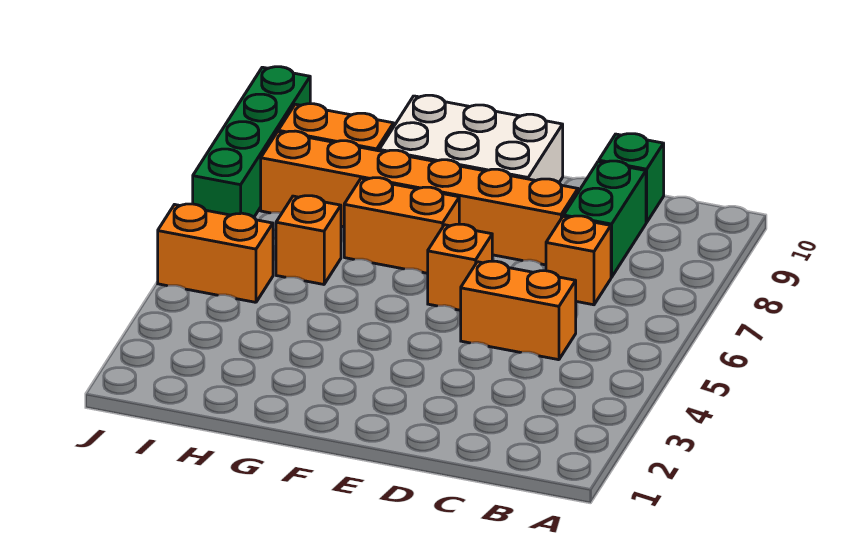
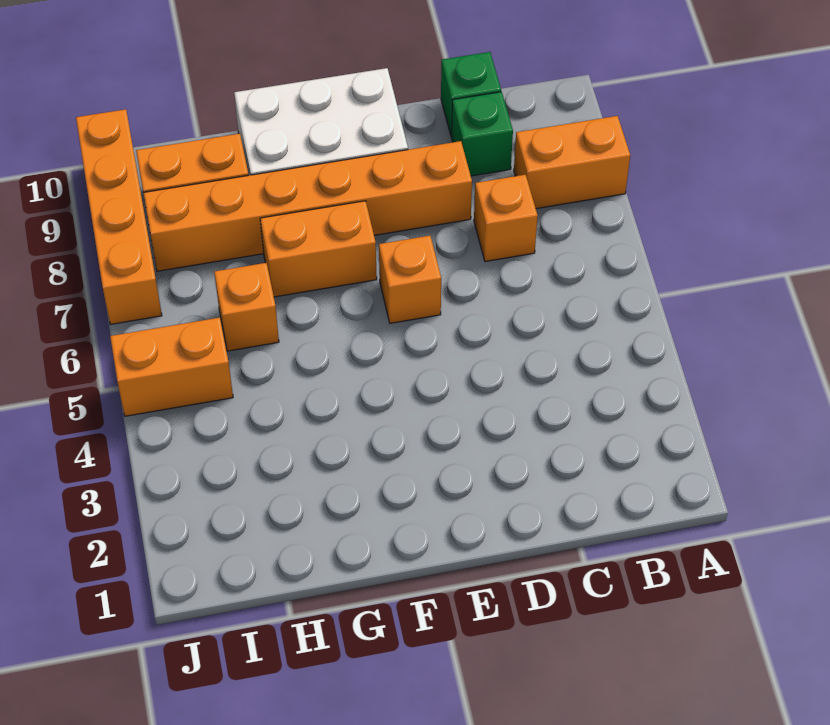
orange 1x2 brick [461,261,576,360] -> orange 1x2 brick moved to [514,116,630,209]
green 1x2 brick [564,161,646,277] -> green 1x1 brick [452,92,513,176]
green 1x4 brick [193,67,310,217] -> orange 1x4 brick [76,109,162,324]

